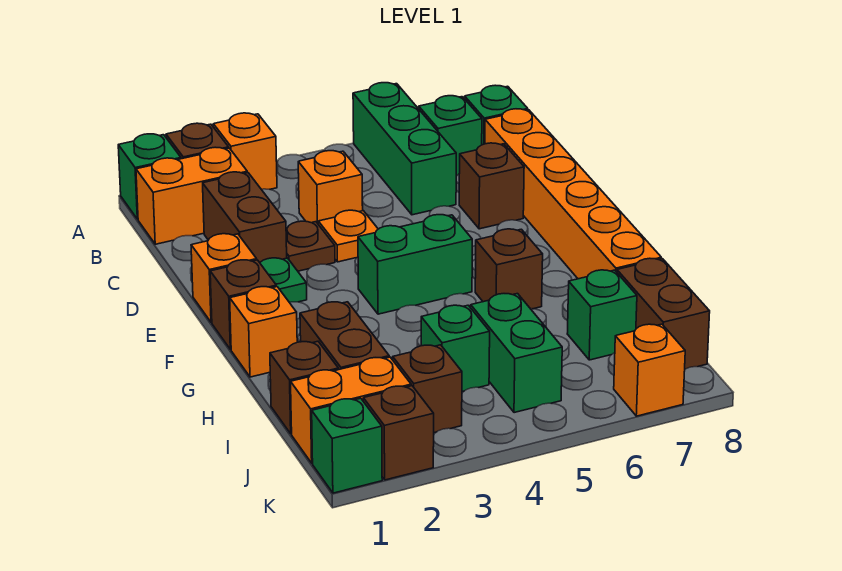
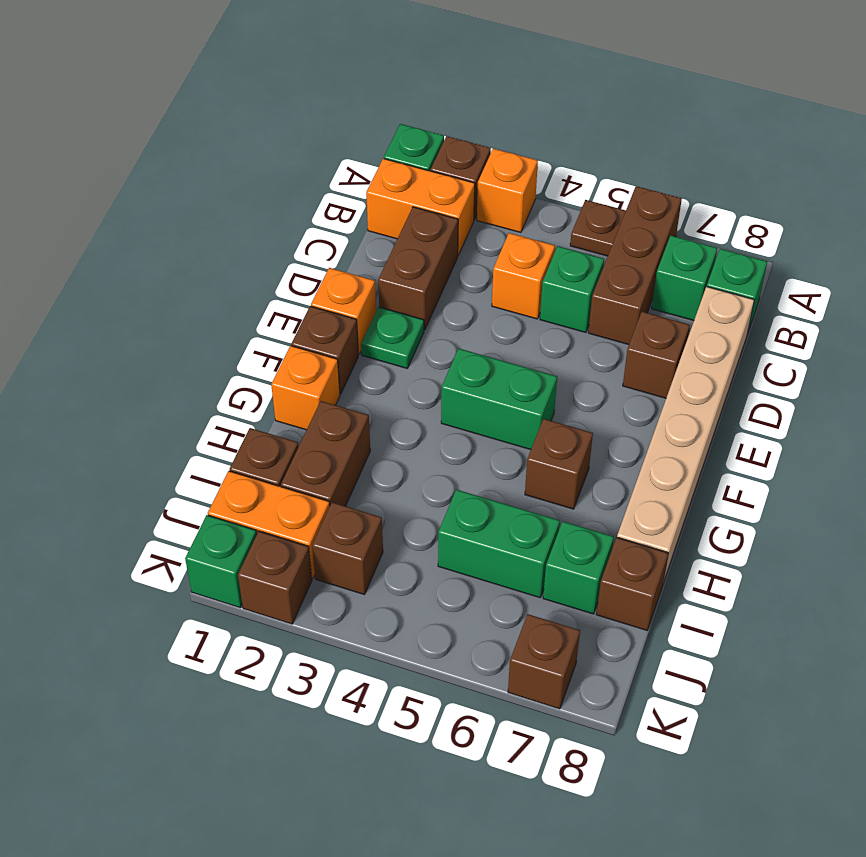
green 1x3 brick [353,83,456,215] -> brown 1x3 brick [588,186,682,345]
orange 1x6 brick [485,109,661,279] -> tan 1x6 brick [617,287,754,583]
brown 1x1 plate [286,221,335,271] -> brown 1x1 plate moved to [570,200,626,256]
orange 1x1 plate [318,210,378,262] -> none
green 1x1 brick [421,305,490,392] -> green 1x1 brick moved to [540,246,604,333]
green 1x2 brick [471,294,562,413] -> green 1x2 brick turned to [438,490,560,598]
brown 1x2 brick [617,258,710,369] -> brown 1x1 brick [596,538,668,630]
orange 1x1 brick [614,324,685,416] -> brown 1x1 brick [508,614,580,709]

